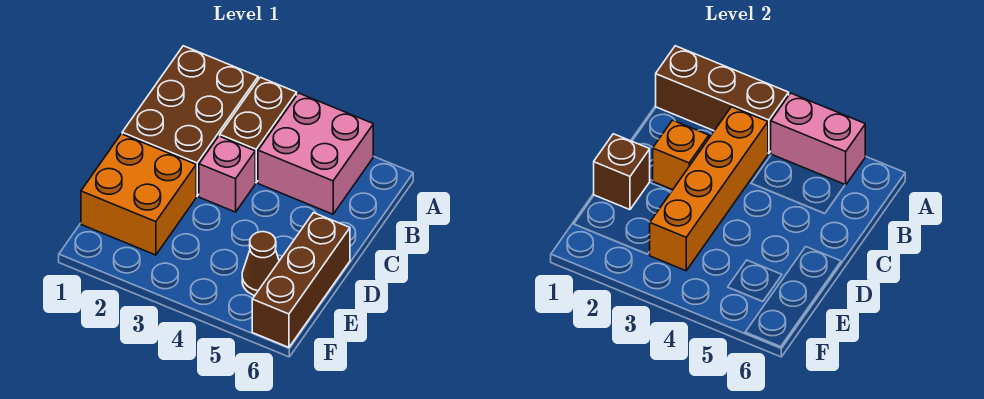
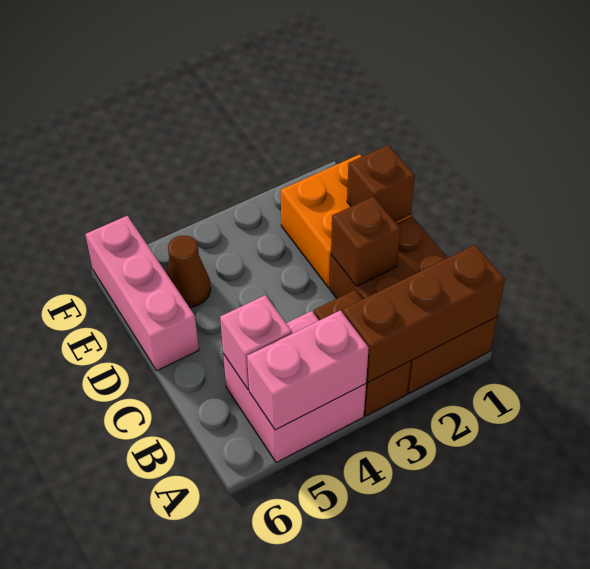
orange 1x4 brick [650,107,768,271] -> none
orange 1x1 brick [653,120,709,190] -> brown 1x1 brick [331,197,400,286]
pink 1x1 brick [199,136,255,212] -> pink 1x1 brick moved to [220,295,292,390]
brown 1x3 brick [252,213,350,347] -> pink 1x3 brick [85,216,199,371]

